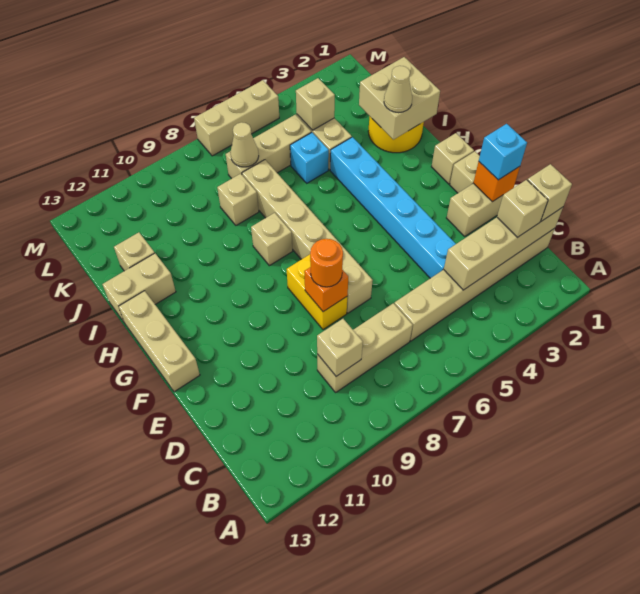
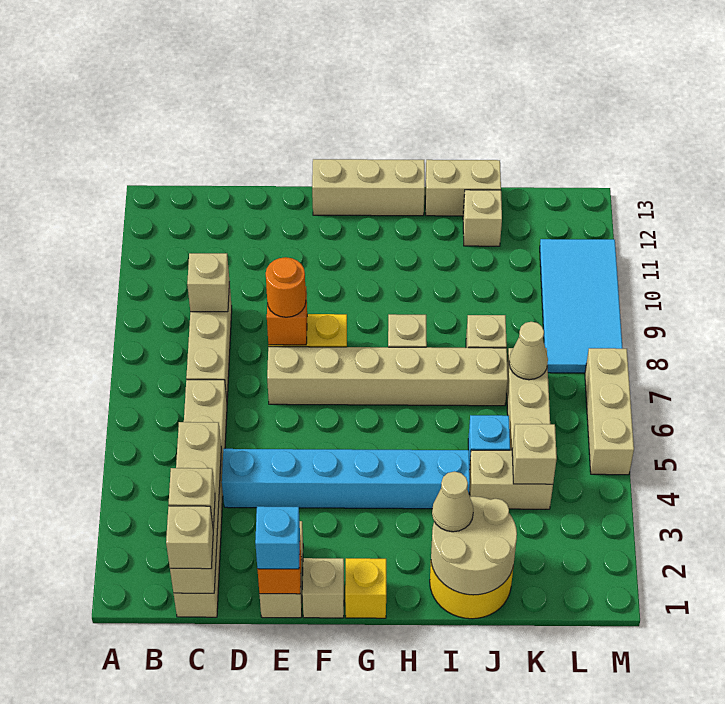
tan 1x1 brick [431,133,474,184] -> yellow 1x1 brick [345,558,386,618]
tan 2x2 brick [359,57,440,140] -> tan 2x2 round brick [431,496,517,595]
tan 1x2 brick [102,253,176,322] -> tan 1x2 brick turned to [425,160,501,216]
none -> cyan 2x4 tile [540,239,623,373]

